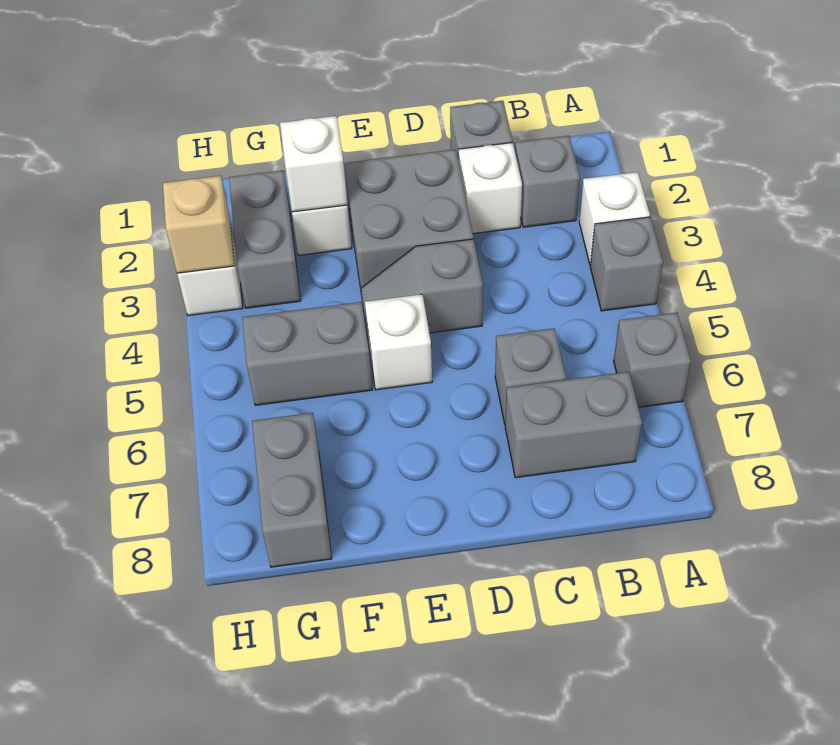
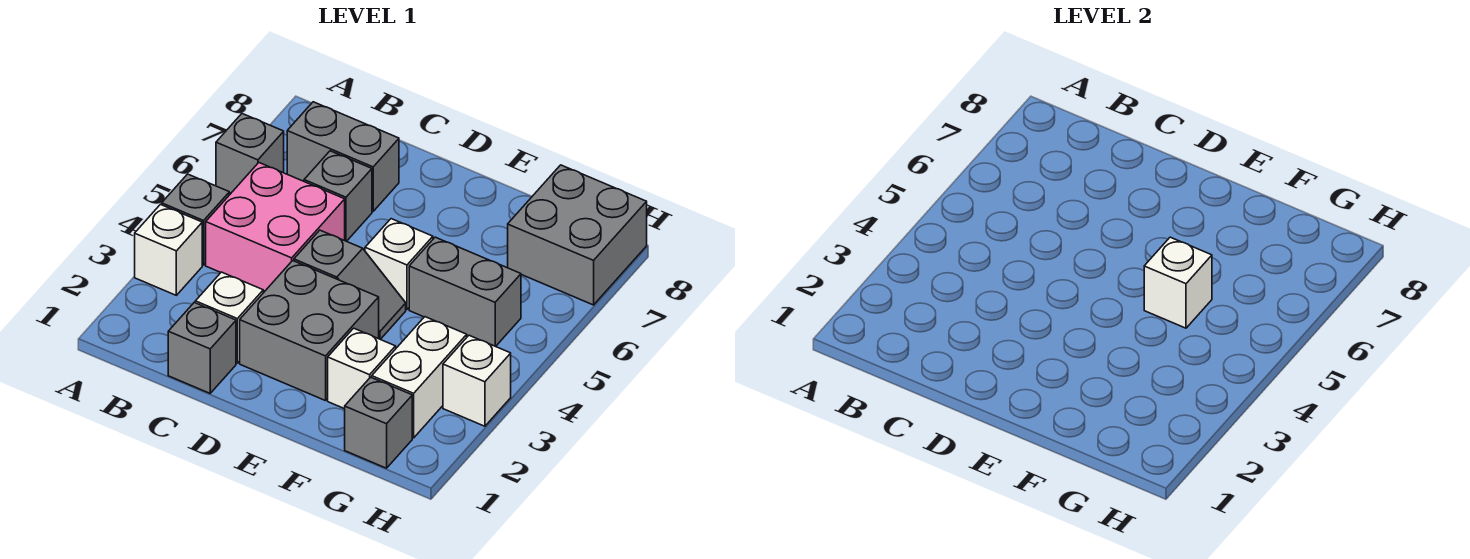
grey 1x1 brick [515,136,580,227] -> grey 1x1 brick moved to [345,377,412,468]
none -> pink 2x2 brick [206,163,345,291]
white 1x1 brick [280,116,348,212] -> white 1x1 brick moved to [1144,237,1212,328]
grey 1x2 brick [229,170,301,308] -> white 1x2 brick [372,317,467,438]
grey 1x2 brick [252,413,332,567] -> grey 2x2 brick [508,165,647,305]
tan 1x1 brick [163,176,234,273] -> none

